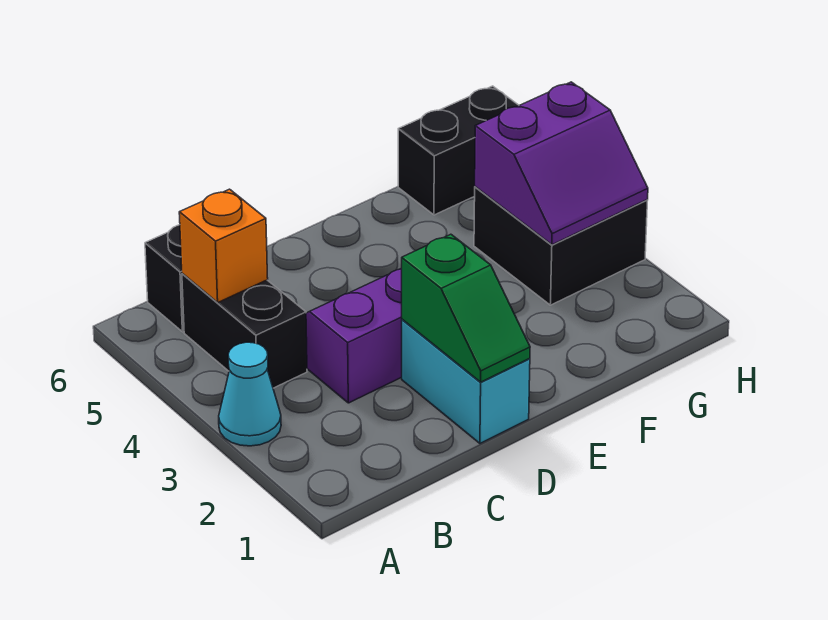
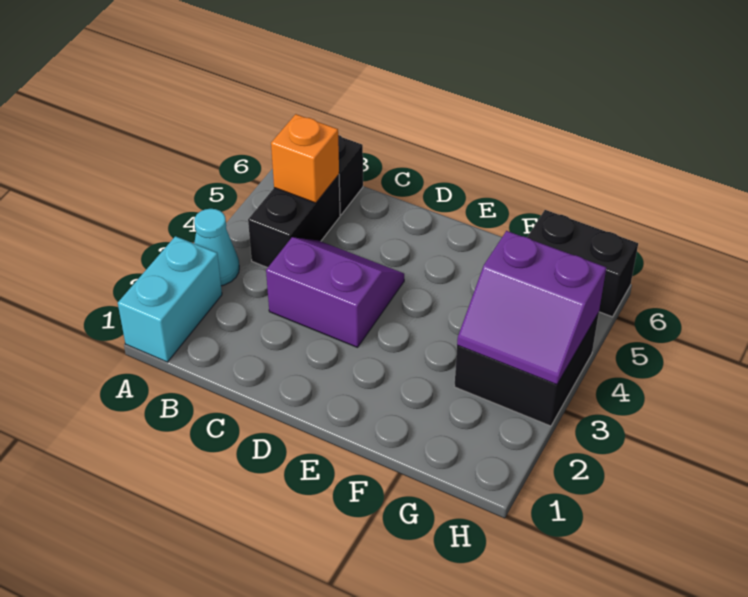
cyan 1x2 brick [402,320,530,443] -> cyan 1x2 brick moved to [118,236,222,362]
green 1x2 slope [402,234,530,382] -> none

